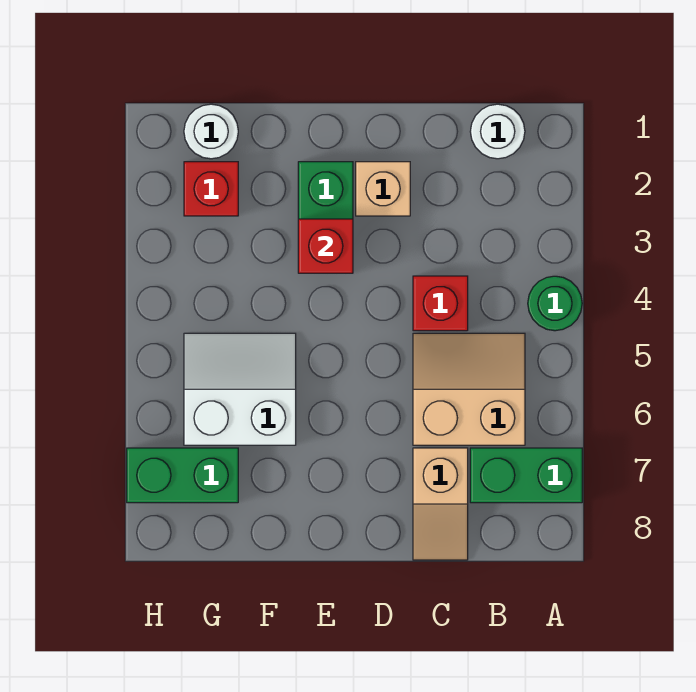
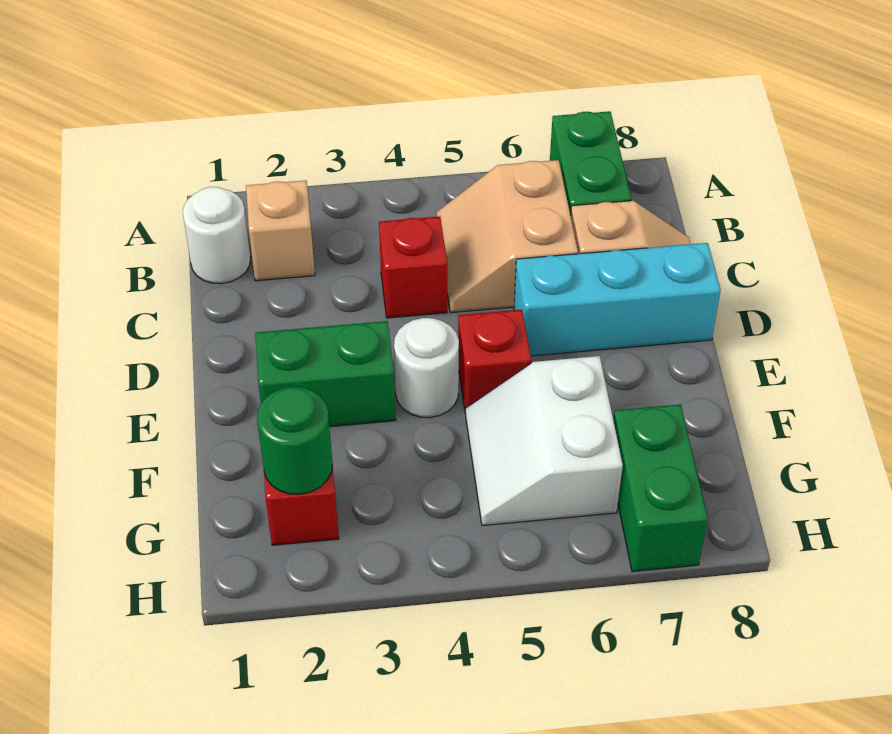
green 1x1 round brick [528,276,582,331] -> green 1x1 round brick moved to [257,387,332,494]
tan 1x1 brick [356,162,410,216] -> tan 1x1 brick moved to [246,181,315,281]
none -> cyan 1x3 brick [514,243,721,356]
red 1x1 brick [298,219,353,273] -> red 1x1 brick moved to [458,310,531,414]
white 1x1 round brick [184,104,238,159] -> white 1x1 round brick moved to [394,318,459,418]

